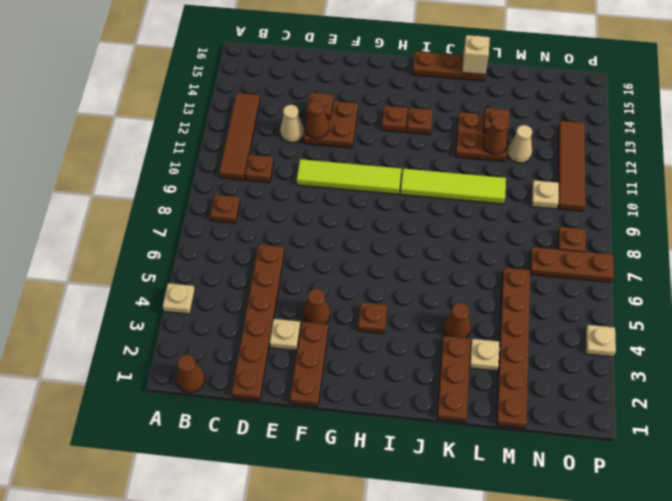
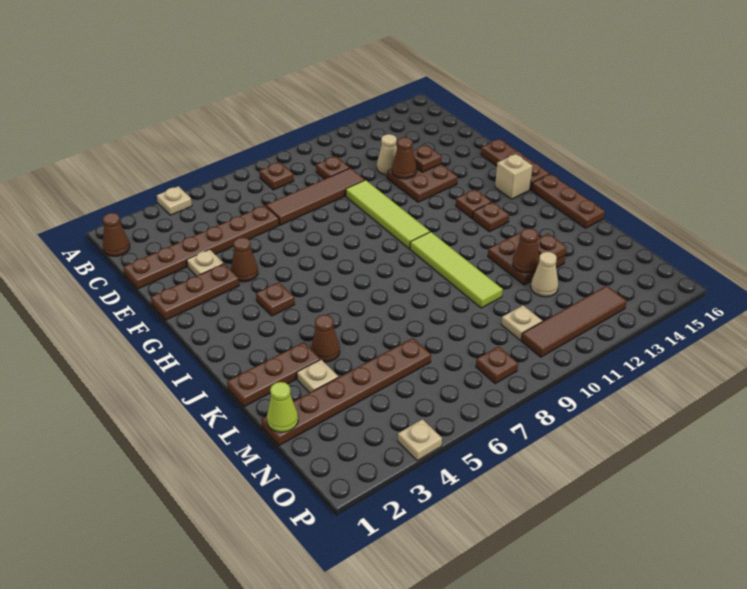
brown 1x4 tile [219,93,260,180] -> brown 1x4 tile moved to [266,168,365,225]
tan 1x1 brick [462,35,490,75] -> tan 1x1 brick moved to [495,154,532,199]
none -> lime 1x1 cone [267,382,298,432]
brown 1x3 plate [530,247,614,282] -> brown 1x3 plate moved to [481,139,550,190]

